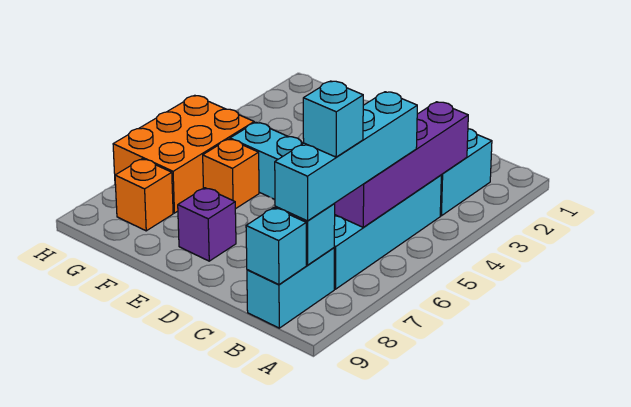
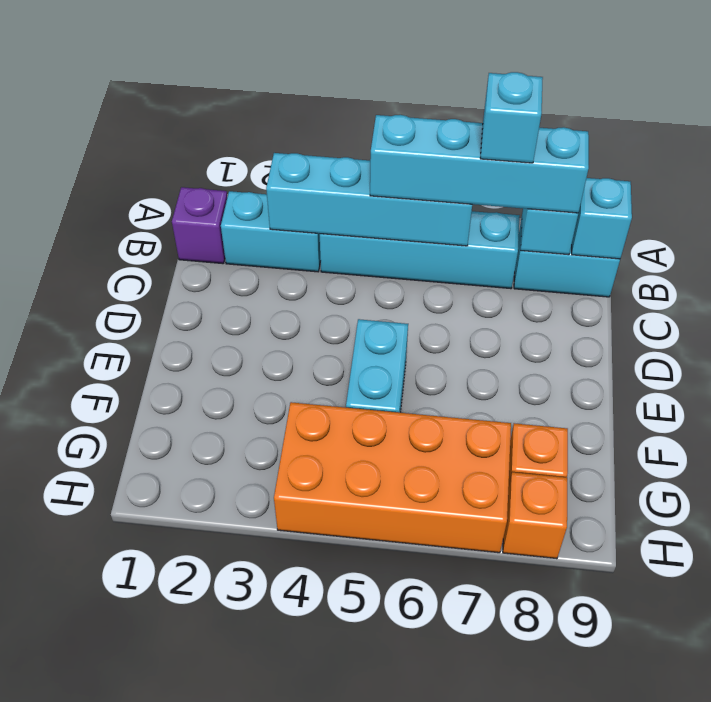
purple 1x4 brick [334,102,468,227] -> cyan 1x4 brick [266,153,472,246]
purple 1x1 brick [178,188,236,261] -> purple 1x1 brick moved to [172,187,227,264]
orange 1x1 brick [203,139,259,209] -> orange 1x1 brick moved to [503,472,567,559]
orange 2x3 brick [113,95,254,213] -> orange 2x4 brick [274,402,511,553]

